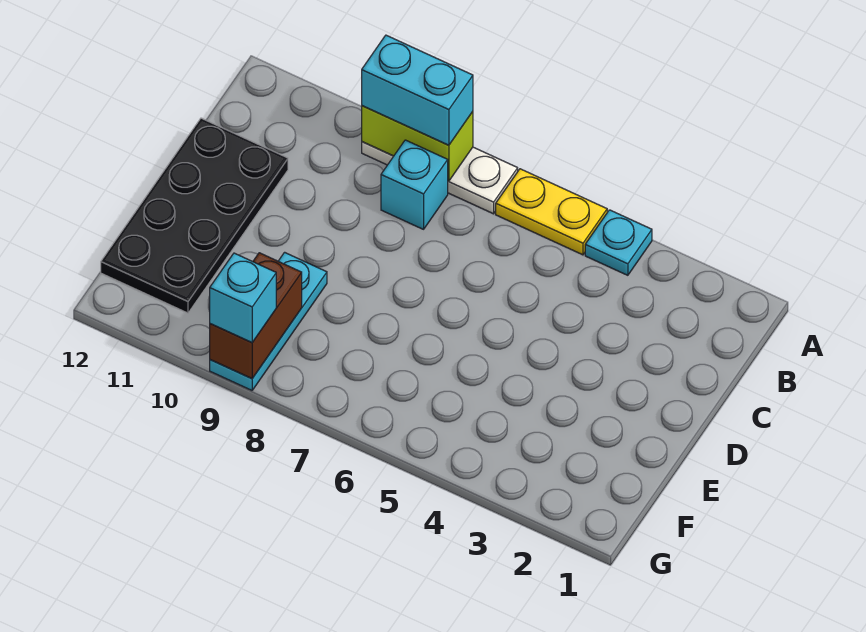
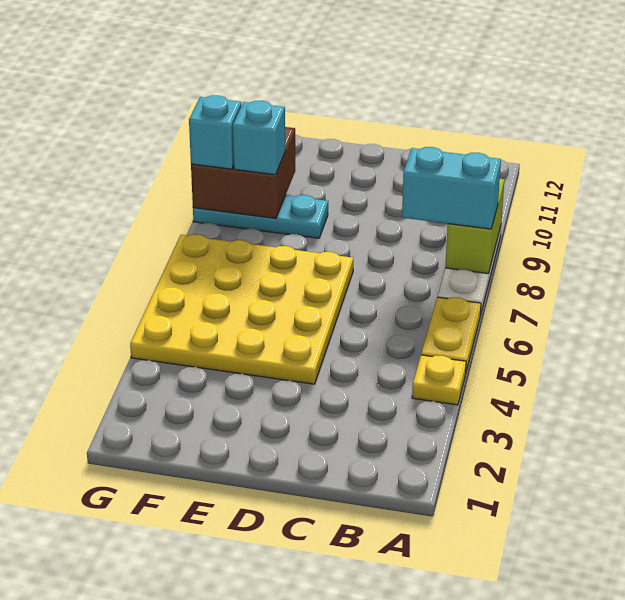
cyan 1x1 plate [585,210,652,275] -> yellow 1x1 plate [412,355,466,405]
cyan 1x2 brick [362,35,473,145] -> cyan 1x2 brick turned to [402,147,501,229]
cyan 1x1 brick [381,140,448,229] -> cyan 1x1 brick moved to [233,101,285,175]
black 2x4 plate [101,118,288,313] -> none
none -> yellow 4x4 plate [130,234,353,384]
brown 1x2 brick [210,253,302,379] -> brown 2x2 brick [191,127,295,218]

